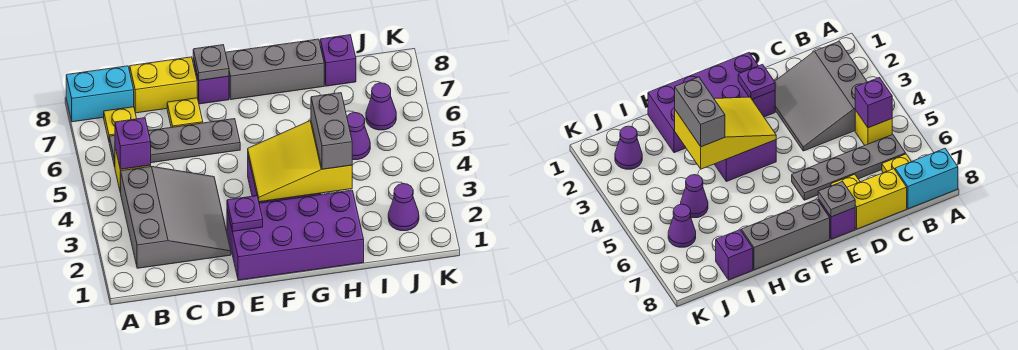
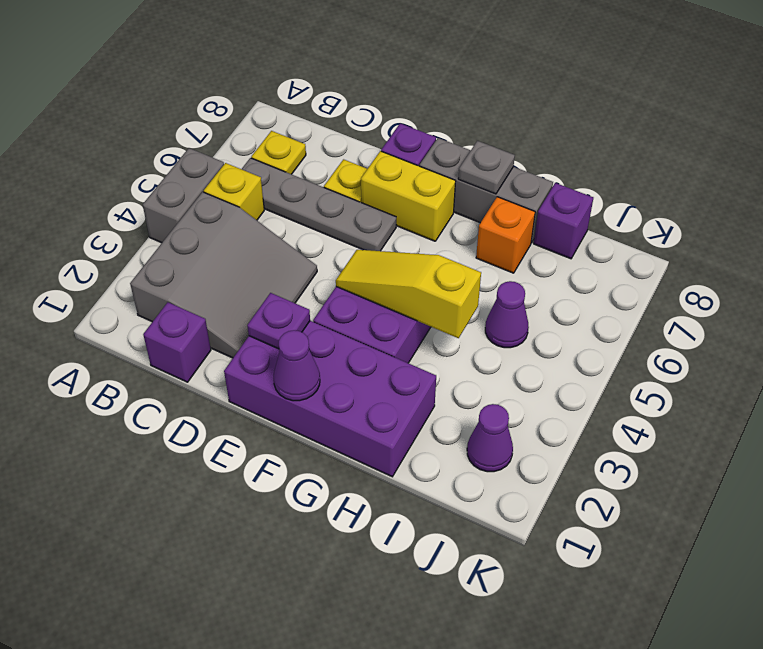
cyan 1x2 brick [66,66,134,122] -> none
purple 1x1 brick [115,118,151,169] -> purple 1x1 brick moved to [143,302,211,382]
yellow 1x2 brick [130,57,197,113] -> yellow 1x2 brick moved to [361,151,456,241]
grey 1x1 plate [193,45,229,80] -> grey 1x1 plate moved to [458,141,515,194]
yellow 2x3 slope [248,121,352,202] -> yellow 1x3 slope [336,250,481,338]
grey 1x2 brick [311,93,352,169] -> grey 1x2 brick moved to [143,148,224,243]
none -> orange 1x1 brick [476,197,535,273]
purple 1x1 cone [366,83,396,130] -> purple 1x1 cone moved to [274,330,320,401]

